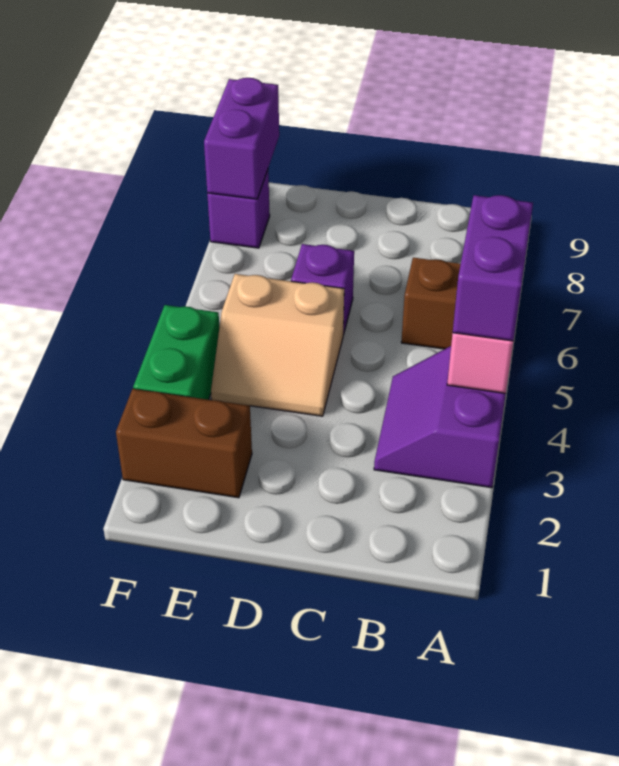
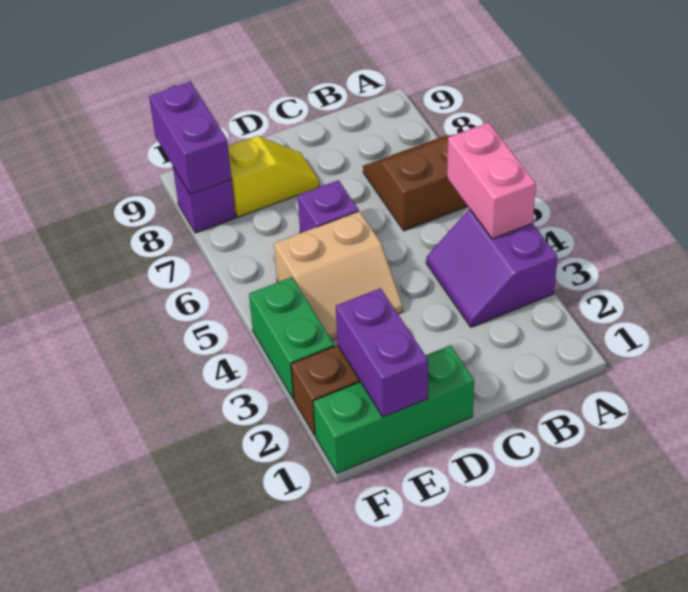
purple 1x2 brick [453,195,533,341] -> purple 1x2 brick moved to [336,288,428,417]
none -> green 1x3 brick [313,345,474,473]
none -> yellow 1x2 slope [228,136,319,217]

